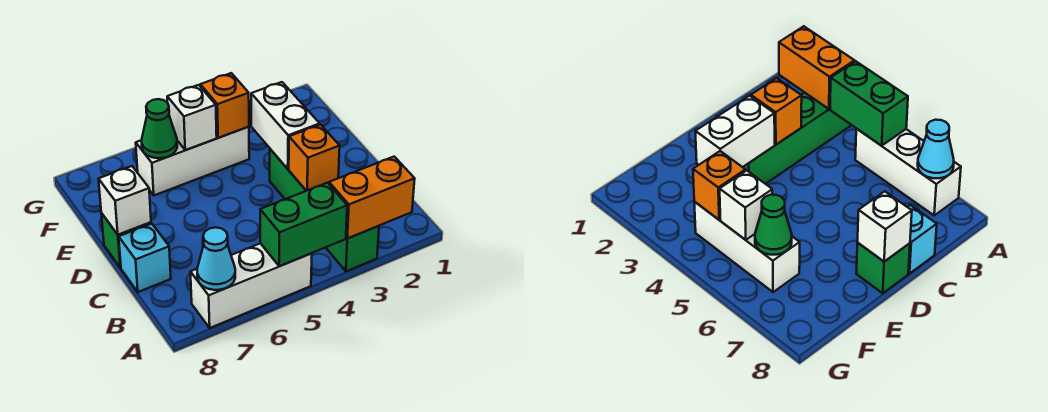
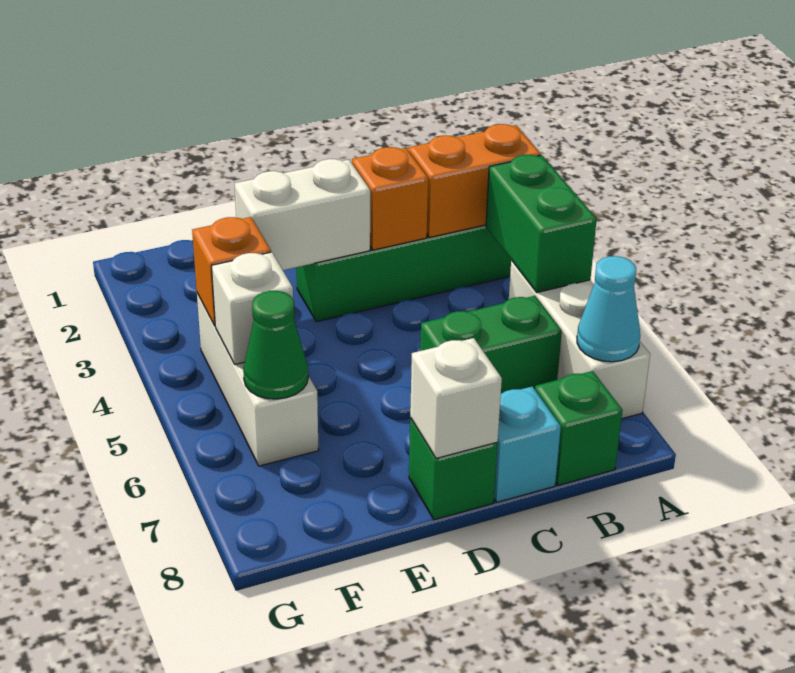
orange 1x2 brick [329,157,415,238] -> orange 1x2 brick turned to [409,124,541,237]
none -> green 1x2 brick [420,296,562,394]
none -> green 1x1 brick [535,371,622,485]

